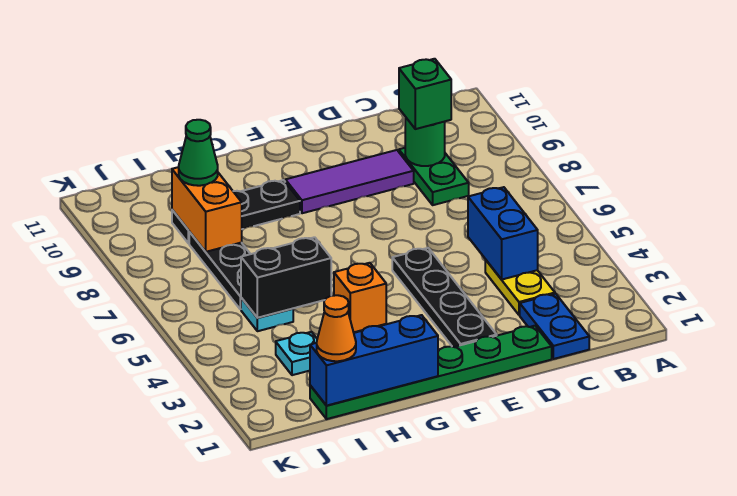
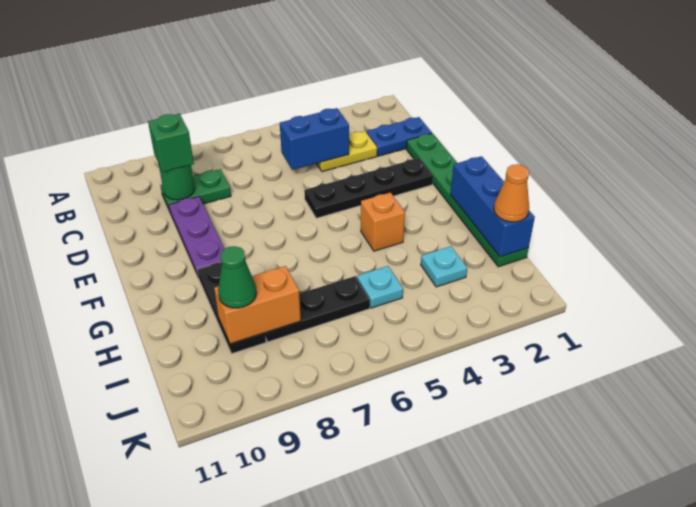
purple 1x3 tile [285,150,414,213] -> purple 1x3 plate [169,196,224,278]
black 1x2 brick [241,237,331,318] -> none

